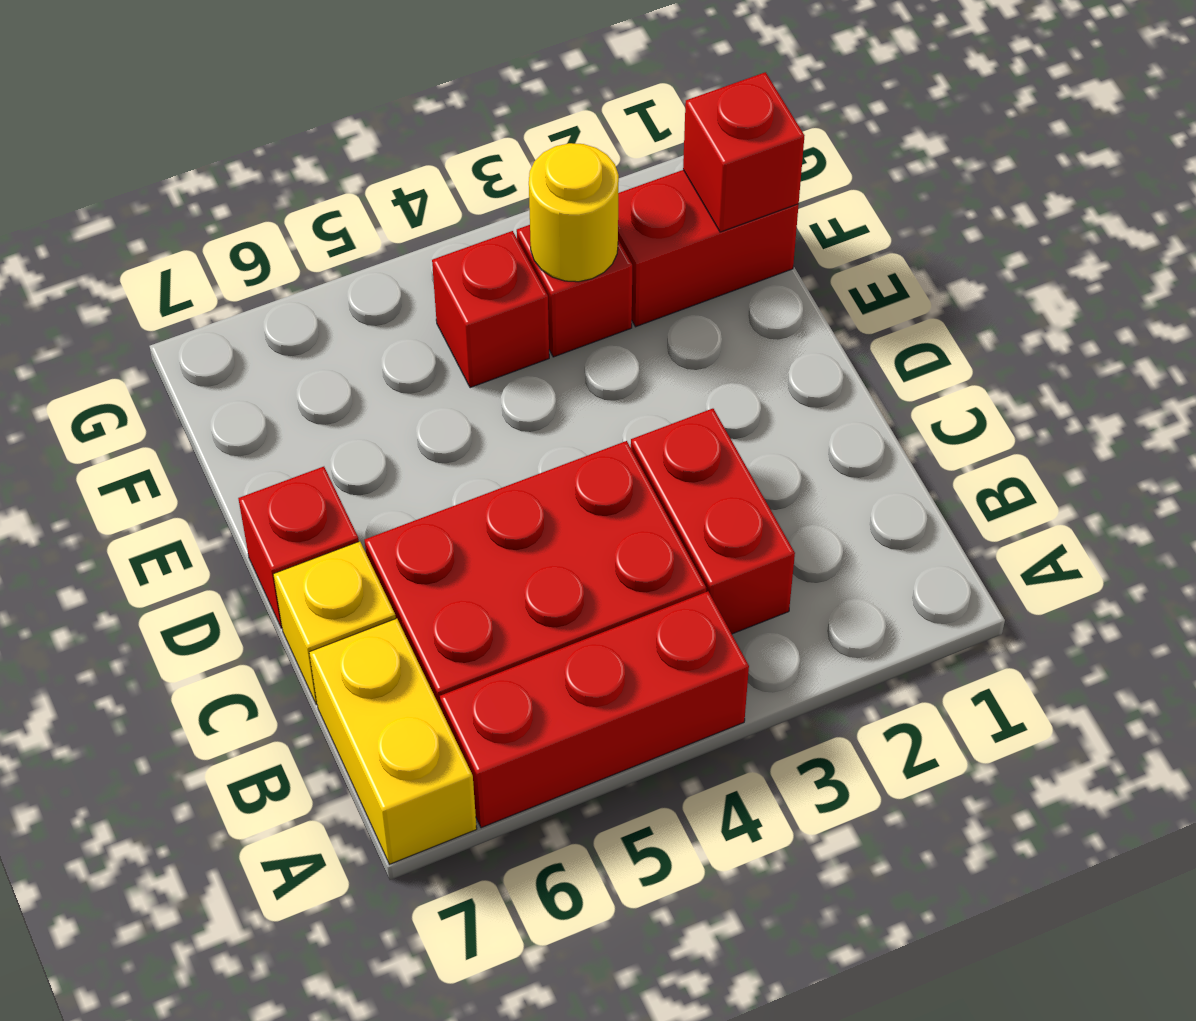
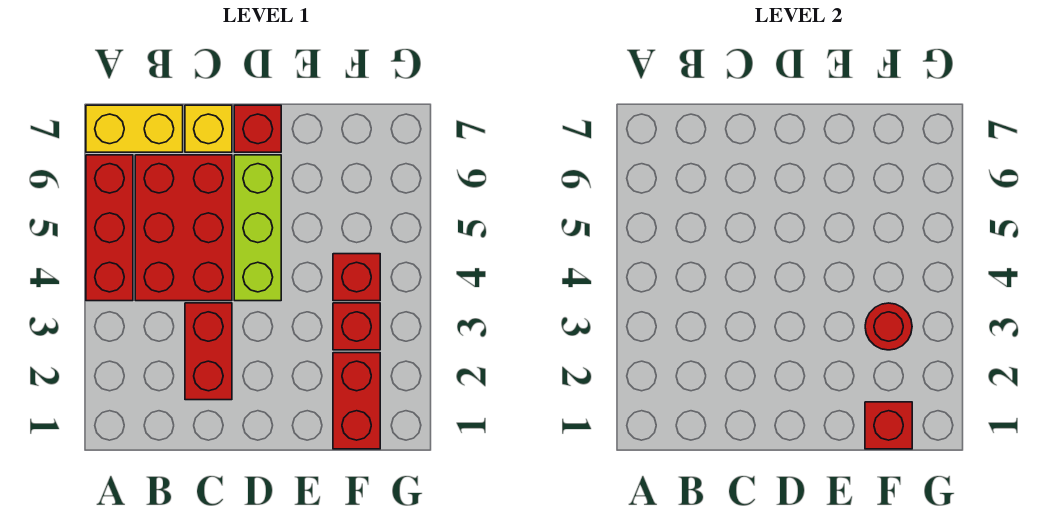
red 1x2 brick [631,409,795,634] -> red 1x2 brick turned to [185,303,232,400]
none -> lime 1x3 brick [234,155,281,301]
yellow 1x1 round brick [529,143,619,282] -> red 1x1 round brick [865,303,912,350]

